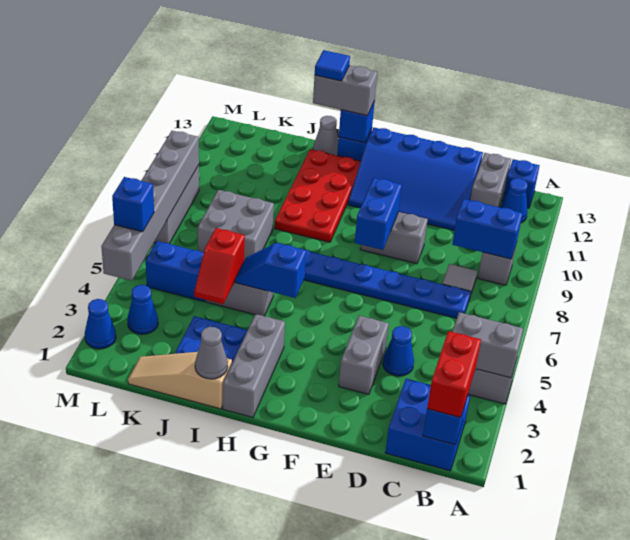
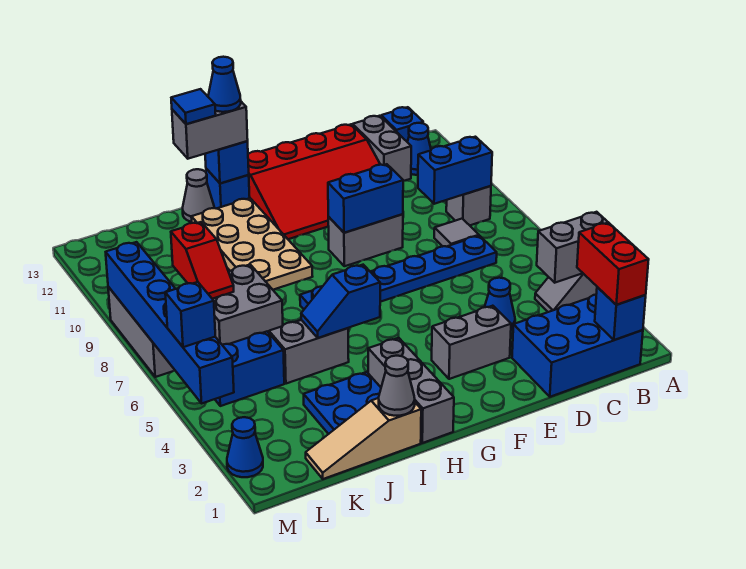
blue 2x2 brick [385,379,470,471] -> blue 2x3 brick [512,295,643,397]
blue 3x4 slope [348,128,483,231] -> red 3x4 slope [248,124,380,239]
grey 1x2 brick [339,316,389,394] -> grey 1x2 brick turned to [432,306,511,379]
blue 1x2 brick [355,178,402,250] -> blue 1x2 brick turned to [328,164,403,233]
red 2x4 plate [275,149,361,242] -> tan 2x4 plate [191,198,313,290]
red 1x2 slope [194,228,245,304] -> red 1x2 slope moved to [171,222,234,299]
blue 1x1 cone [127,285,158,334] -> blue 1x1 cone moved to [208,57,241,112]
grey 1x6 brick [101,131,199,281] -> blue 1x6 brick [106,242,234,403]

